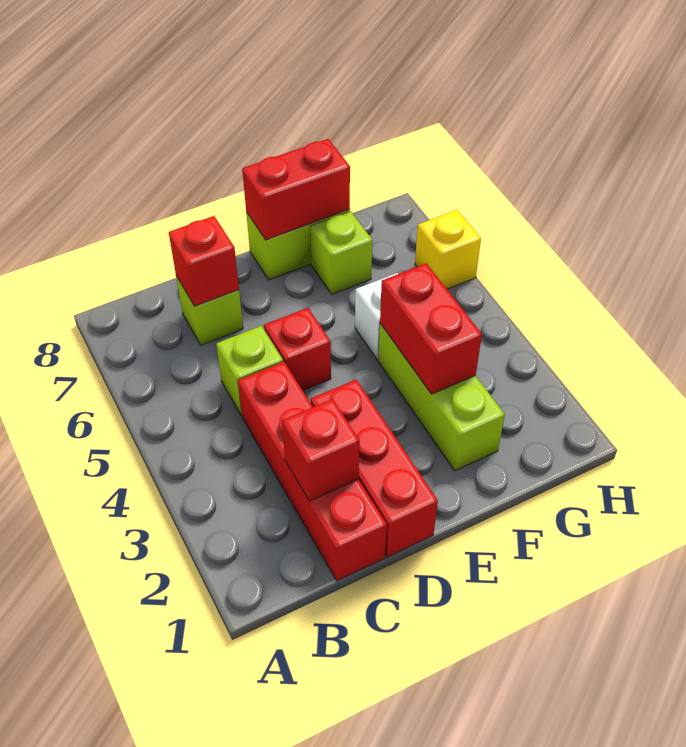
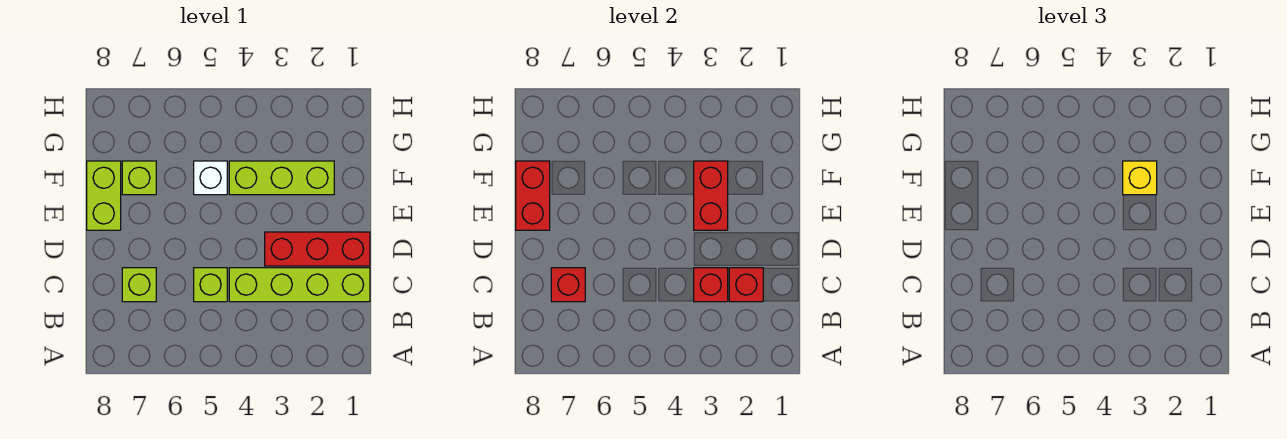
red 1x4 brick [238,362,387,581] -> lime 1x4 brick [229,268,370,302]
red 1x1 brick [264,308,331,391] -> red 1x1 brick moved to [694,268,728,302]
red 1x2 brick [380,263,482,394] -> red 1x2 brick turned to [694,161,728,230]
yellow 1x1 brick [415,210,481,289] -> yellow 1x1 brick moved to [1123,161,1157,195]

